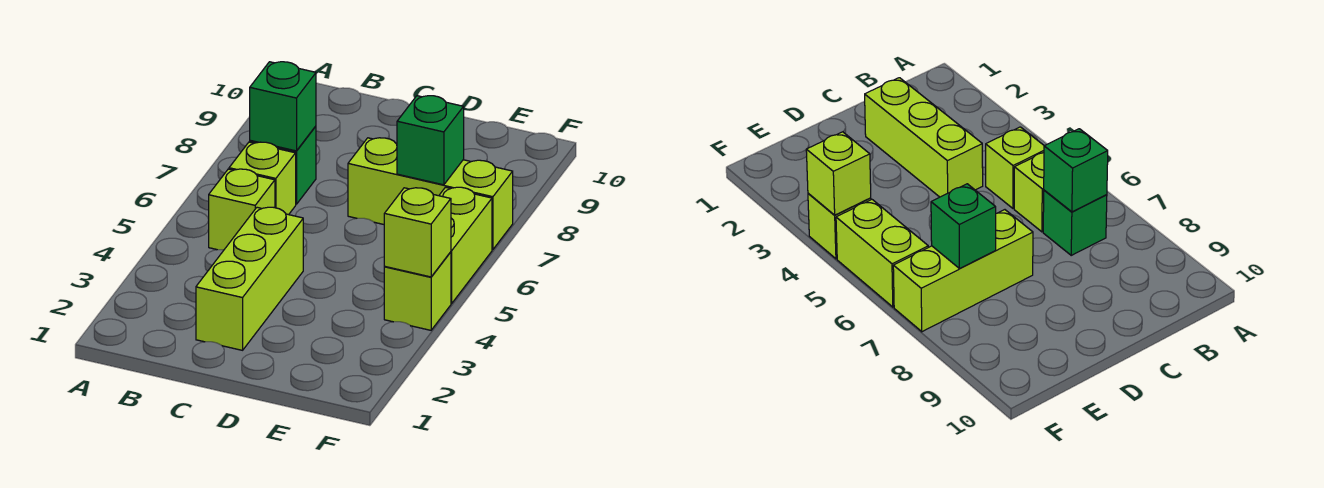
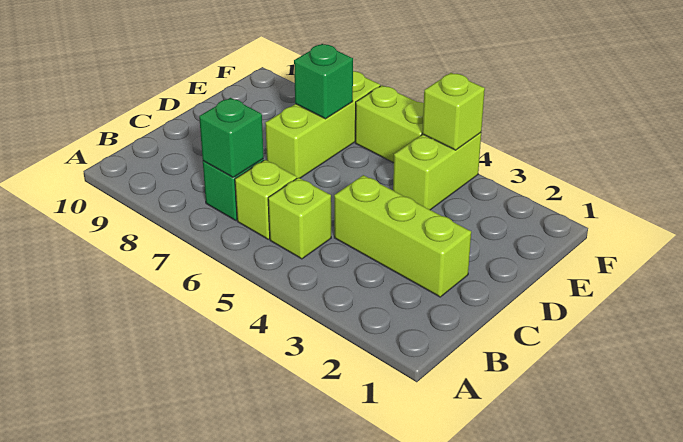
lime 1x1 brick [384,252,451,330] -> lime 1x2 brick [393,133,481,210]

